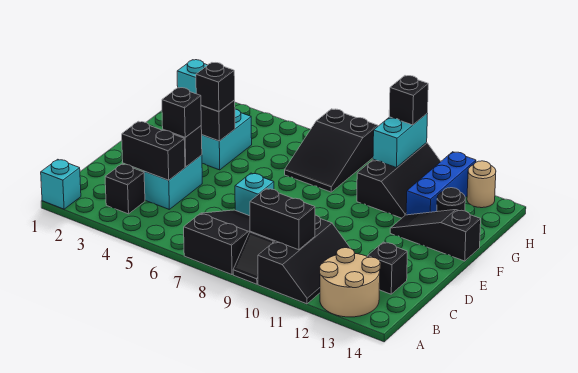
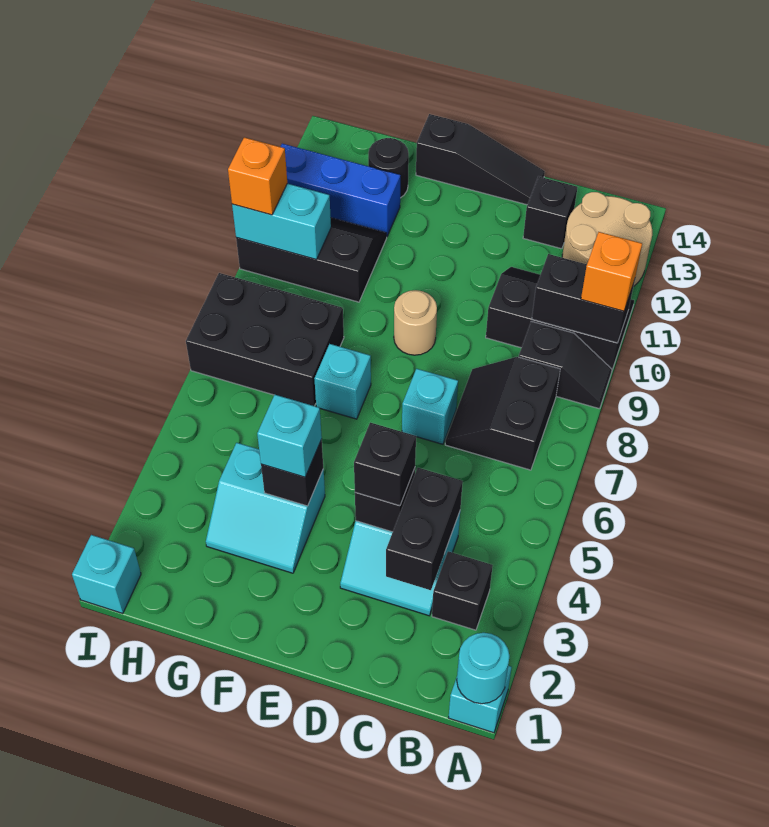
none -> cyan 1x1 round brick [457,633,510,704]
black 2x3 slope [184,210,250,275] -> black 2x2 slope [445,357,560,470]
none -> orange 1x1 brick [581,232,642,311]
black 1x2 brick [250,189,315,250] -> black 1x2 brick turned to [532,254,635,343]
black 1x1 brick [196,63,235,112] -> cyan 1x1 brick [257,395,322,477]
none -> cyan 1x1 brick [314,344,371,419]
black 1x3 slope [390,210,481,261] -> black 1x3 slope turned to [416,114,545,205]
black 2x3 slope [285,109,378,192] -> black 2x3 brick [186,273,344,406]
black 1x1 brick [389,76,428,125] -> orange 1x1 brick [228,137,287,215]
tan 1x1 round brick [467,161,496,208] -> tan 1x1 round brick moved to [394,290,437,355]

